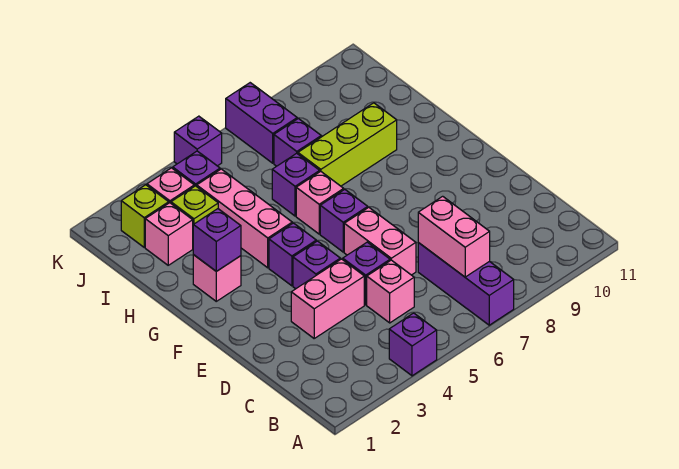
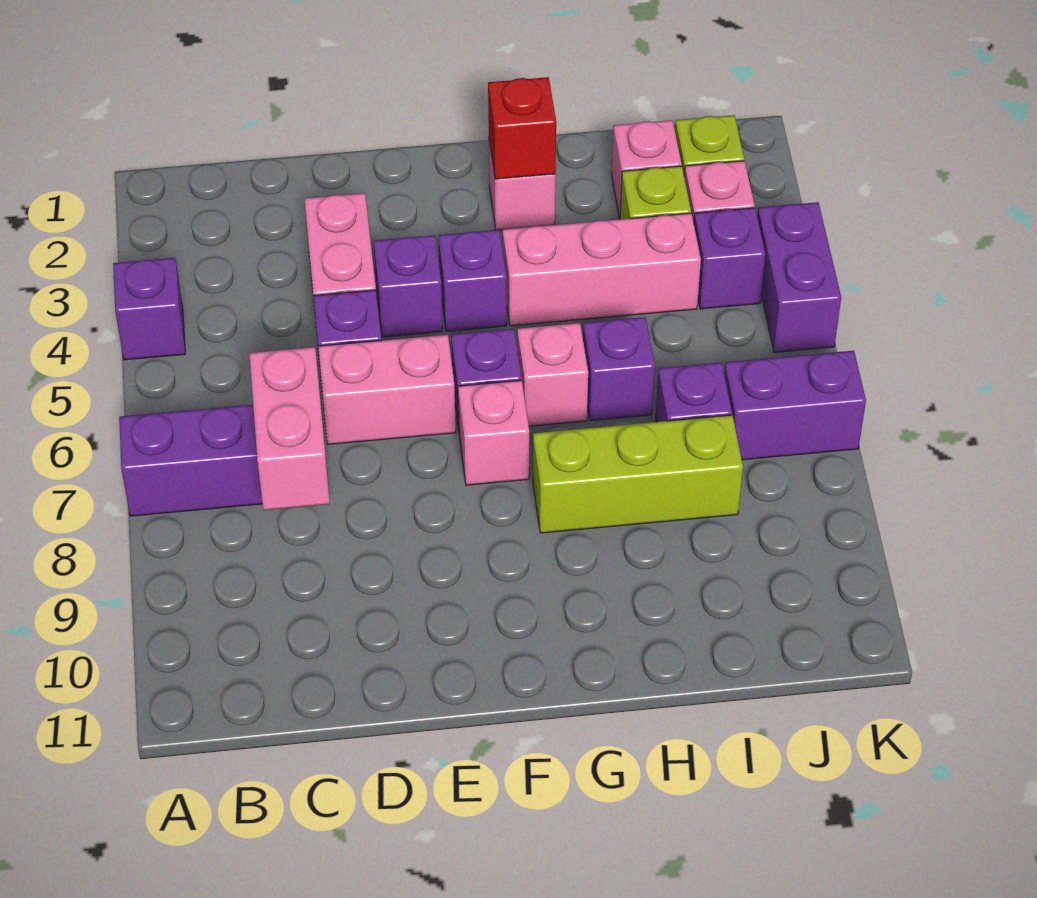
pink 1x2 brick [418,196,490,277] -> pink 1x2 brick turned to [249,347,330,510]
pink 1x1 brick [367,260,414,323] -> pink 1x1 brick moved to [458,380,529,485]
purple 1x1 brick [193,209,241,271] -> red 1x1 brick [488,77,556,179]
lime 1x3 brick [298,103,397,186] -> lime 1x3 brick turned to [533,415,743,533]
purple 1x1 brick [174,116,222,166] -> purple 1x2 brick [757,202,841,352]

